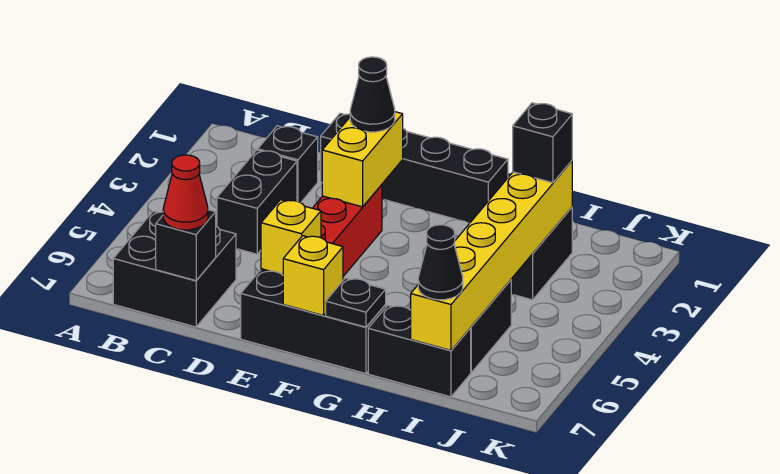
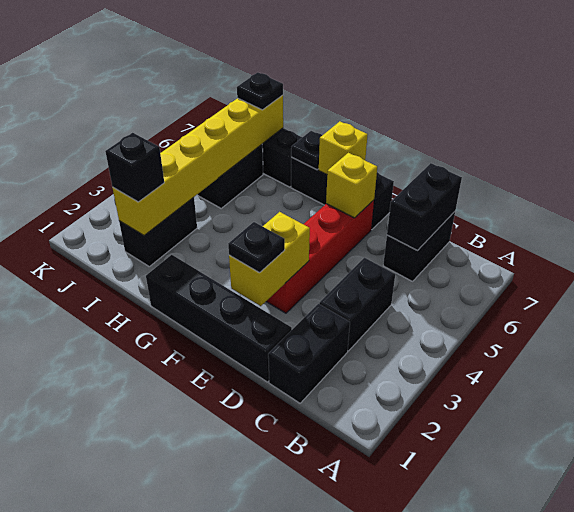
black 2x2 brick [113,211,236,327] -> black 1x2 brick [383,212,455,281]
black 1x1 brick [258,126,318,203] -> black 1x2 brick [268,304,350,403]
black 1x1 brick [156,210,216,281] -> black 1x2 brick [387,163,462,251]
red 1x1 cone [163,155,208,230] -> none
black 1x1 cone [350,57,395,132] -> black 1x1 plate [228,222,285,273]
black 1x1 cone [418,225,463,300] -> black 1x1 plate [237,72,283,110]

